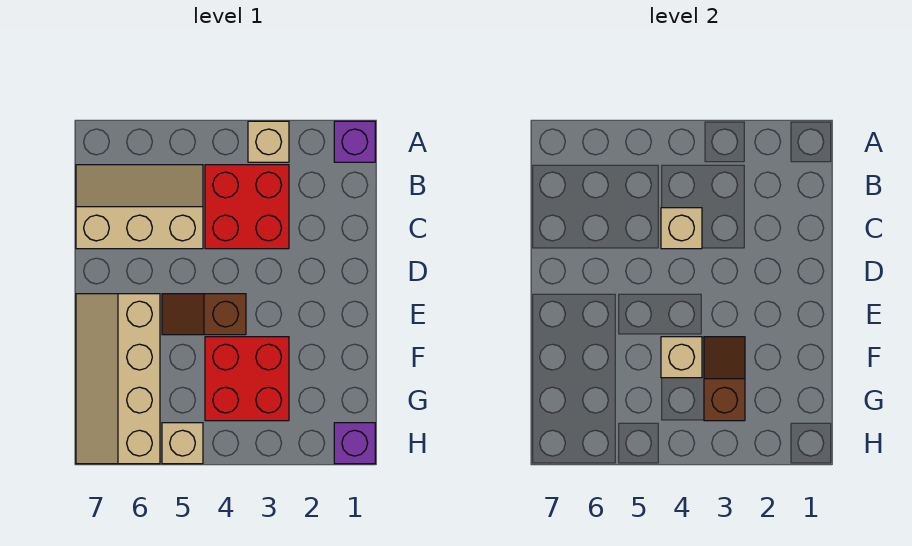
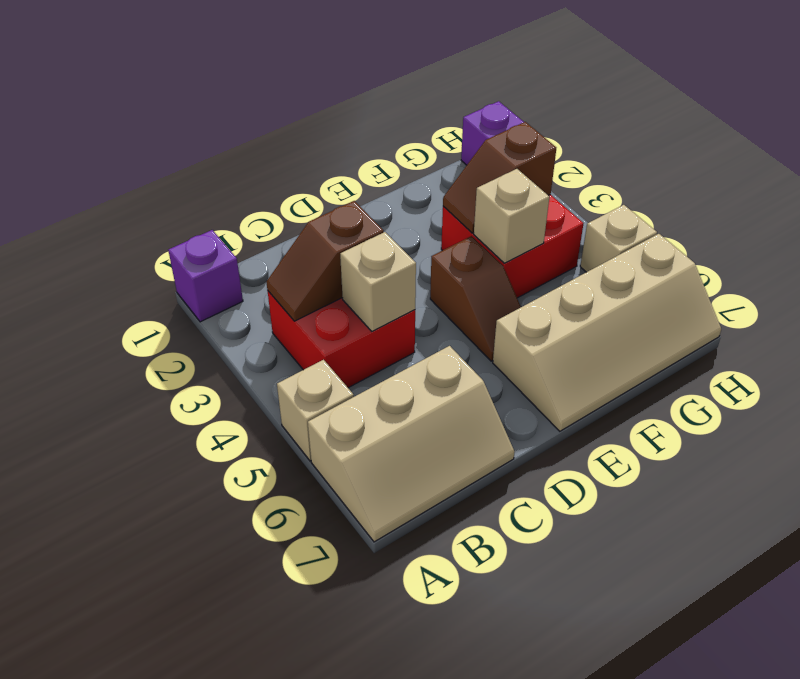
tan 1x1 brick [248,121,289,162] -> tan 1x1 brick moved to [277,360,354,461]
none -> brown 1x2 slope [266,201,384,321]
tan 2x3 slope [76,165,203,249] -> tan 2x3 slope turned to [308,346,515,542]

